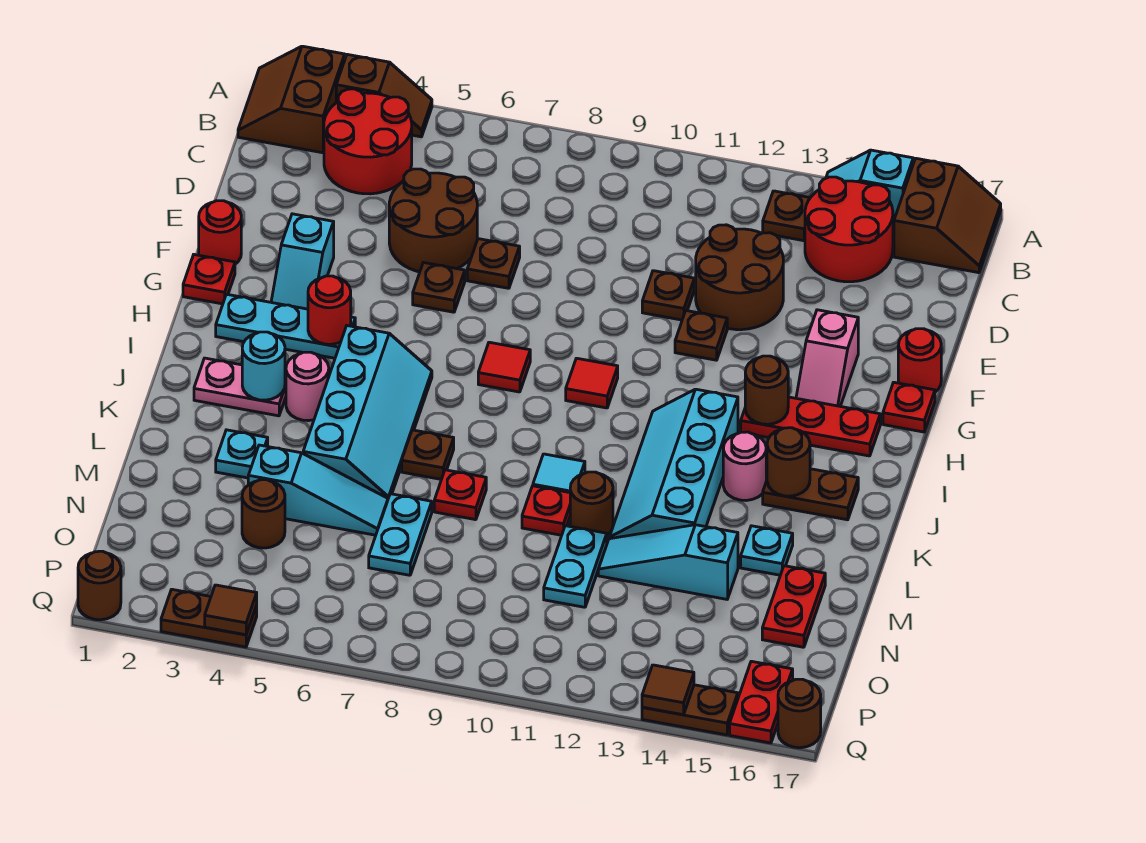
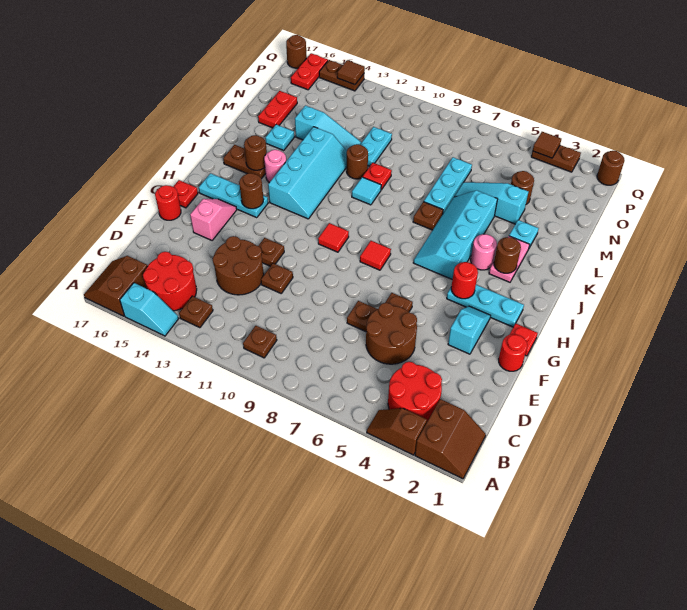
none -> brown 1x1 plate [243,326,277,358]
red 1x3 plate [741,397,880,456] -> cyan 1x3 plate [199,173,268,218]
pink 1x2 plate [194,358,286,416] -> pink 1x2 plate turned to [489,236,530,282]
cyan 1x1 round brick [242,332,285,400] -> brown 1x1 round brick [494,237,521,273]
red 1x1 plate [434,470,486,520] -> none
cyan 1x2 plate [369,494,432,575] -> cyan 1x3 plate [424,157,472,213]

